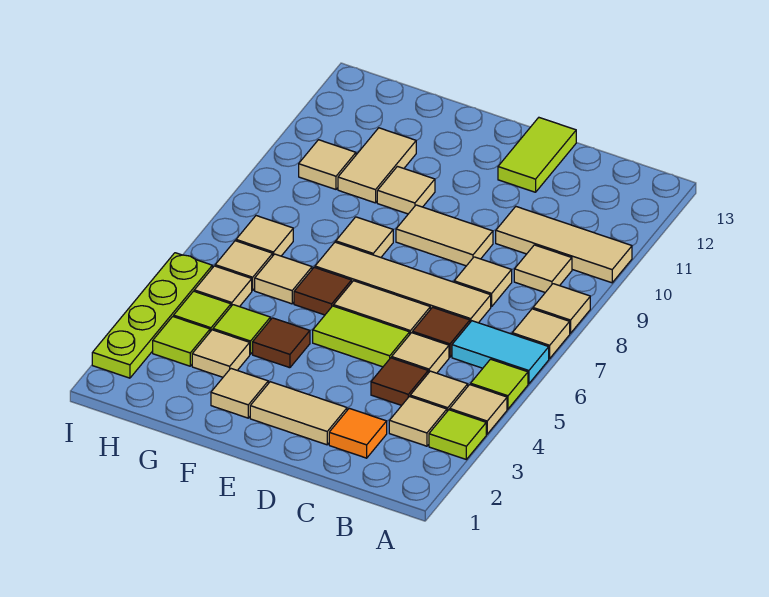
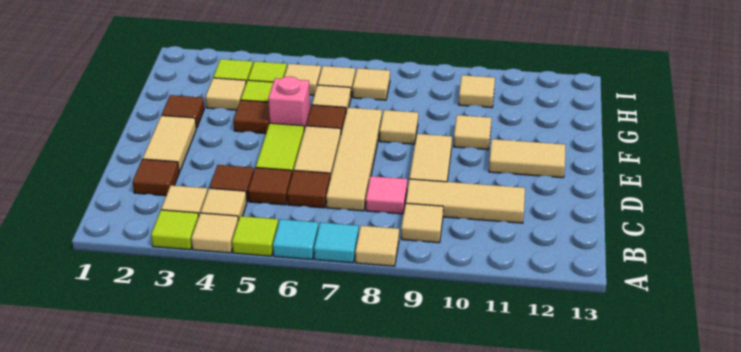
cyan 1x2 tile [452,321,549,384] -> cyan 1x1 tile [273,219,318,260]
tan 1x1 tile [512,309,570,358] -> cyan 1x1 tile [314,222,359,263]
tan 1x3 tile [496,207,632,283] -> tan 1x3 tile turned to [406,179,525,223]
orange 1x1 tile [329,408,387,458] -> brown 1x1 tile [133,159,179,196]
tan 1x1 tile [392,333,449,373] -> brown 1x1 tile [248,168,292,205]
tan 1x1 tile [454,257,512,307] -> pink 1x1 tile [366,176,407,214]
lime 1x2 tile [498,118,576,192] -> none
tan 1x1 tile [211,369,268,418] -> brown 1x1 tile [162,95,204,128]
none -> pink 1x1 brick [268,76,310,131]
tan 1x2 tile [338,128,416,203] -> tan 1x2 tile moved to [489,139,565,178]
lime 1x4 plate [92,253,212,378] -> none

